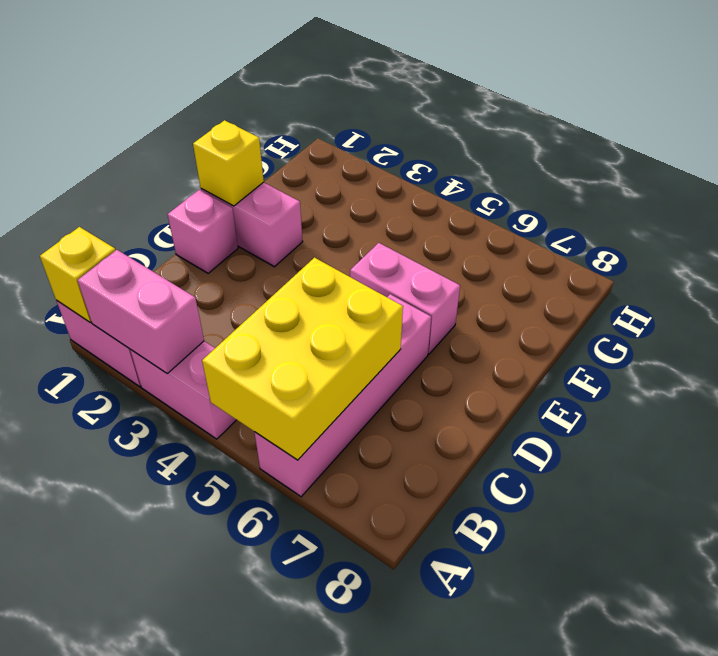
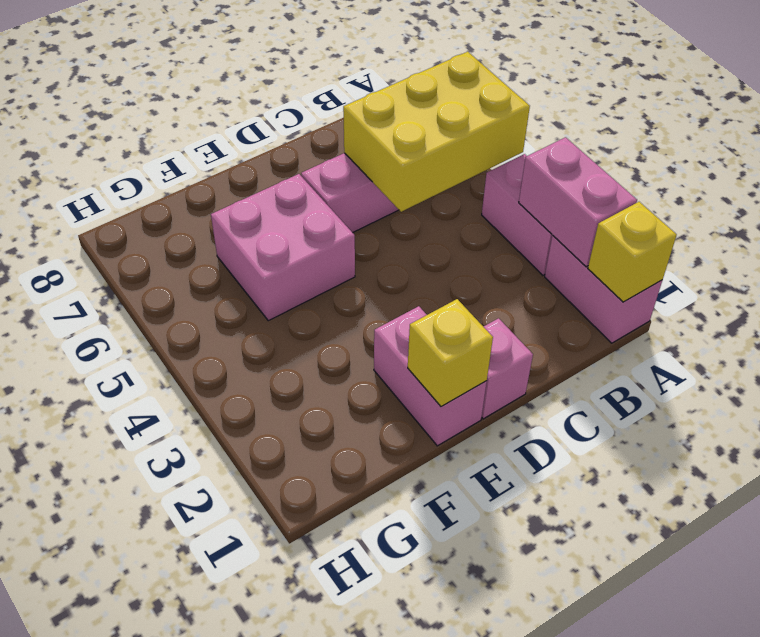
pink 1x2 brick [350,243,460,354] -> pink 2x2 brick [211,174,355,321]

